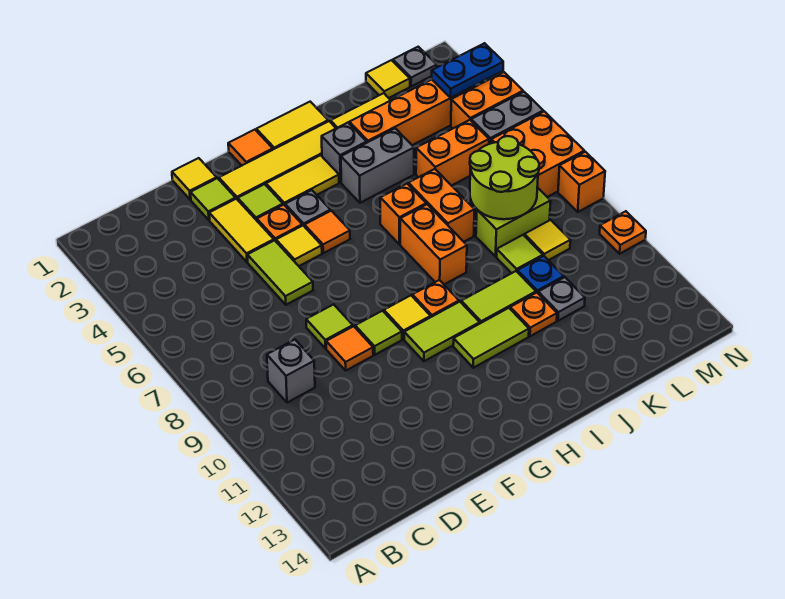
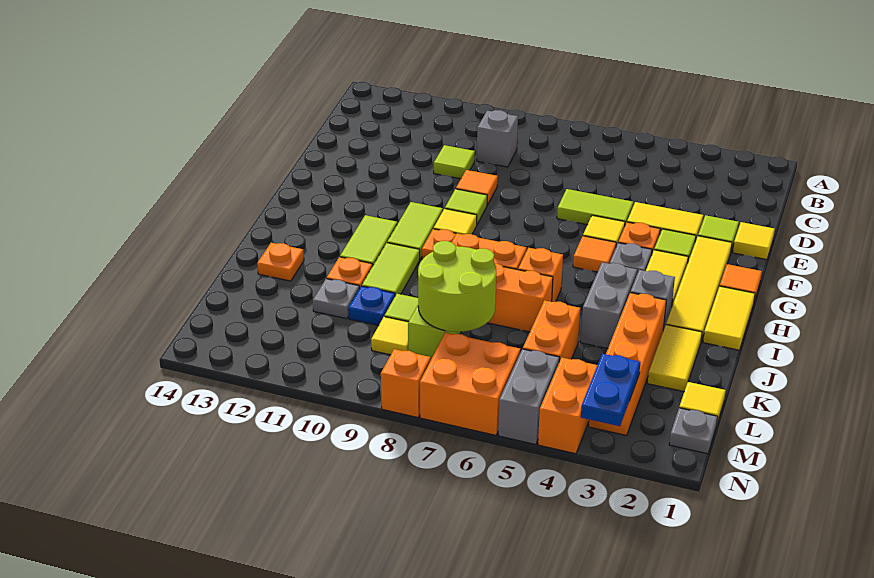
lime 1x1 tile [306,304,353,349] -> lime 1x1 tile moved to [434,145,475,179]
orange 1x1 plate [600,211,646,254] -> orange 1x1 plate moved to [257,243,304,281]

